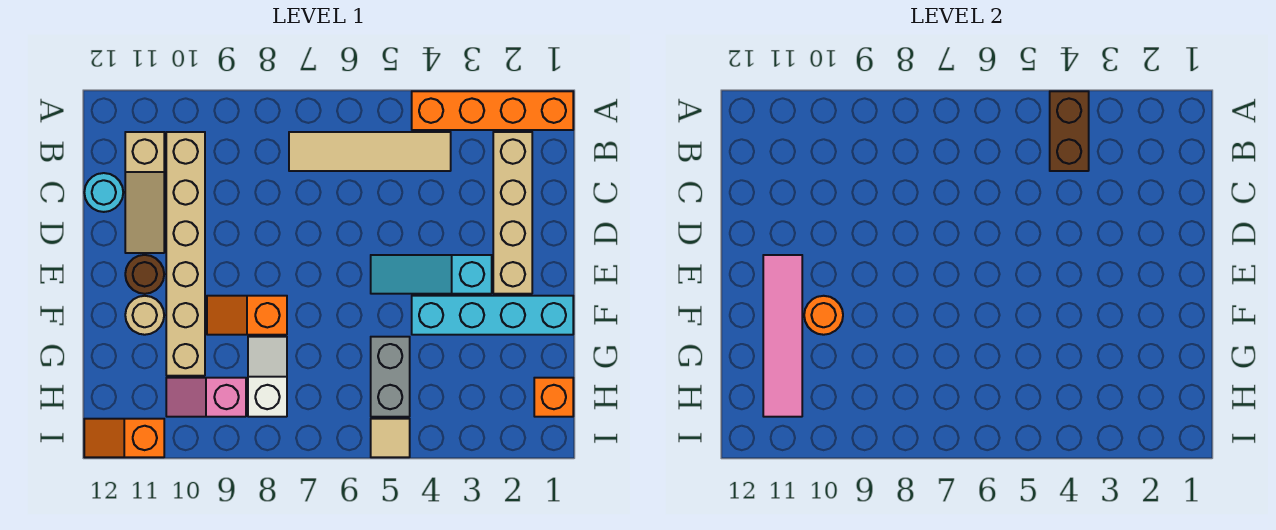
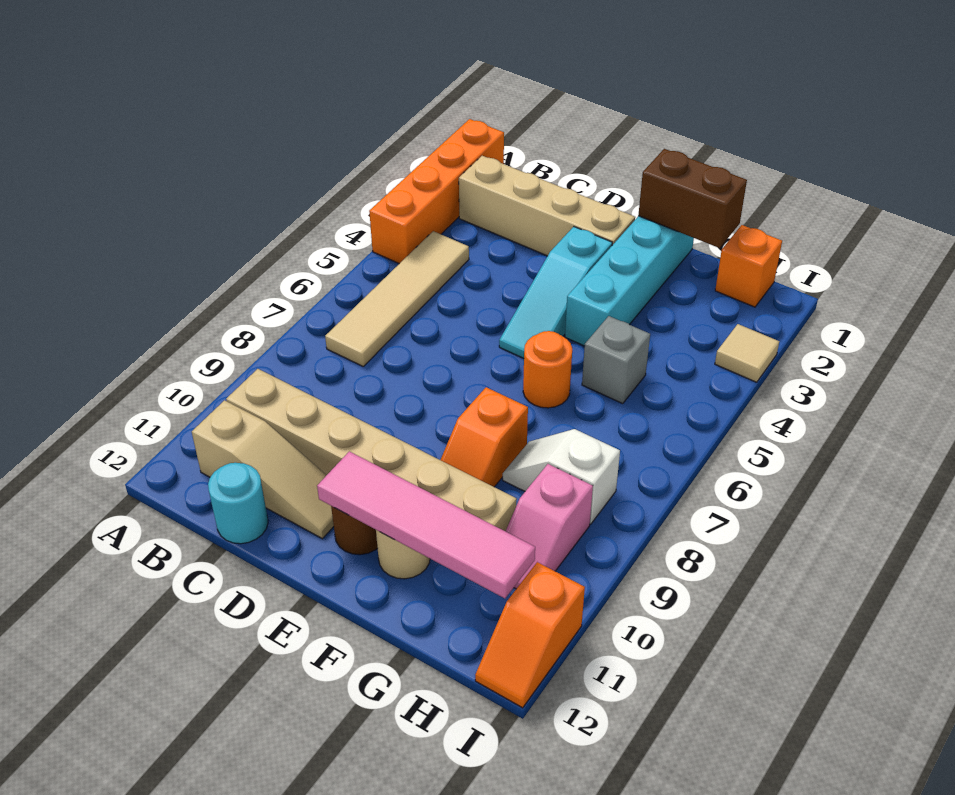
brown 1x2 brick [1050,91,1089,171] -> brown 1x2 brick moved to [638,149,747,248]
orange 1x1 round brick [804,296,843,335] -> orange 1x1 round brick moved to [523,331,572,408]
grey 1x2 brick [371,337,410,417] -> grey 1x1 brick [582,316,650,404]
tan 1x1 tile [371,419,410,457] -> tan 1x1 tile moved to [715,324,779,382]

